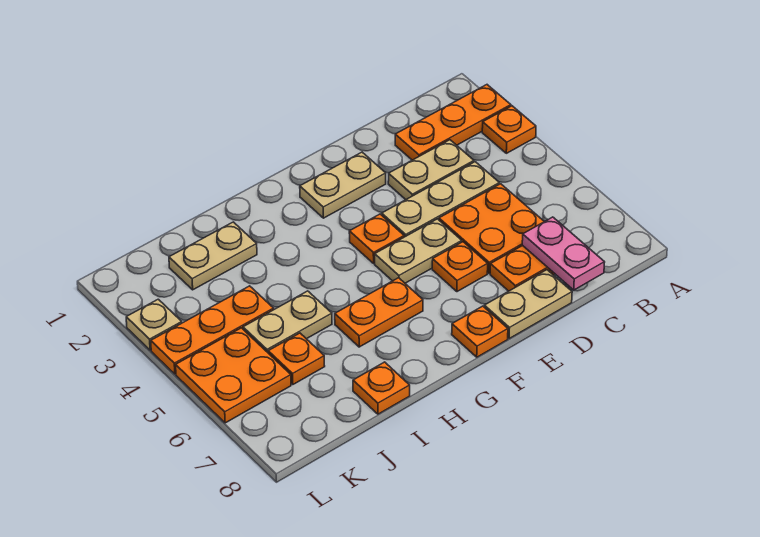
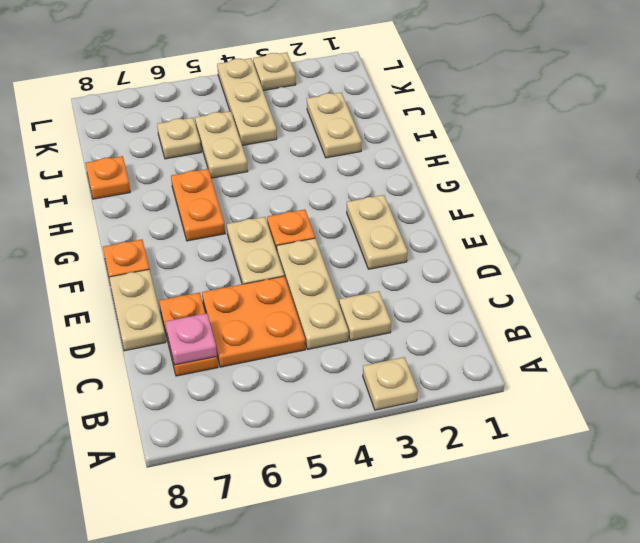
orange 1x3 plate [395,85,511,160] -> none
orange 1x1 plate [482,106,536,153] -> tan 1x1 plate [363,357,418,410]
tan 1x2 plate [388,140,474,200] -> tan 1x1 plate [339,291,391,341]
pink 1x2 plate [522,217,605,290] -> pink 1x1 plate [165,313,217,365]
orange 1x1 plate [432,242,488,292] -> none
orange 1x3 plate [151,286,274,374] -> tan 1x3 plate [217,58,277,145]
orange 1x1 plate [268,333,325,384] -> tan 1x1 plate [157,118,201,159]
orange 2x2 plate [176,328,291,423] -> none

